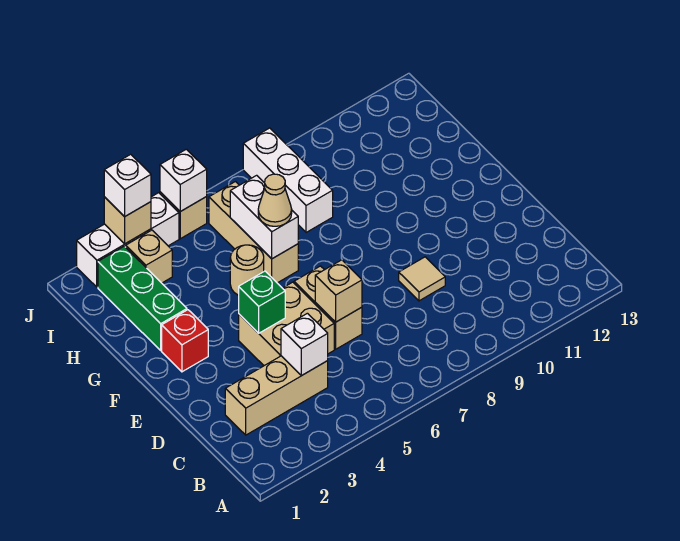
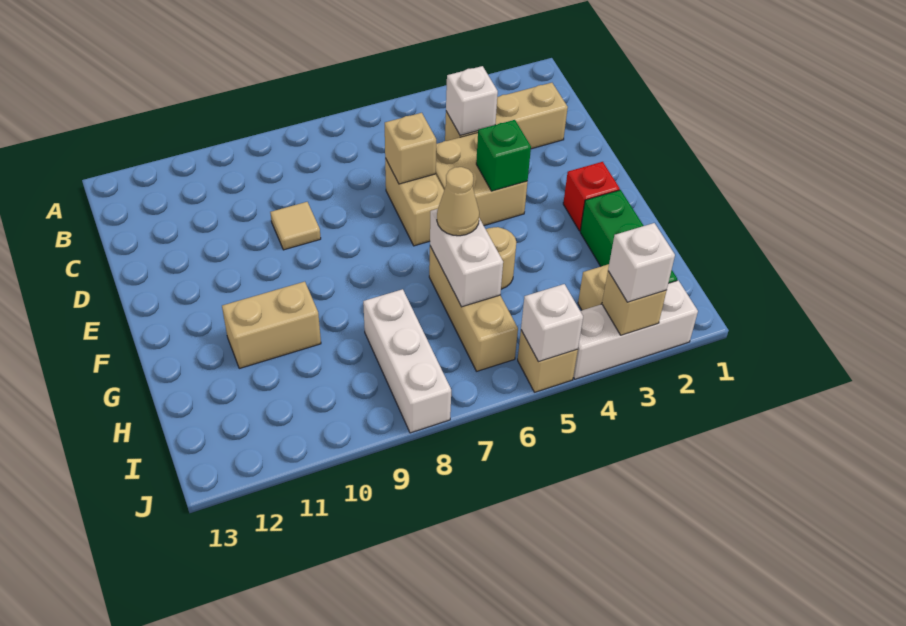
none -> tan 1x2 brick [222,282,321,368]

